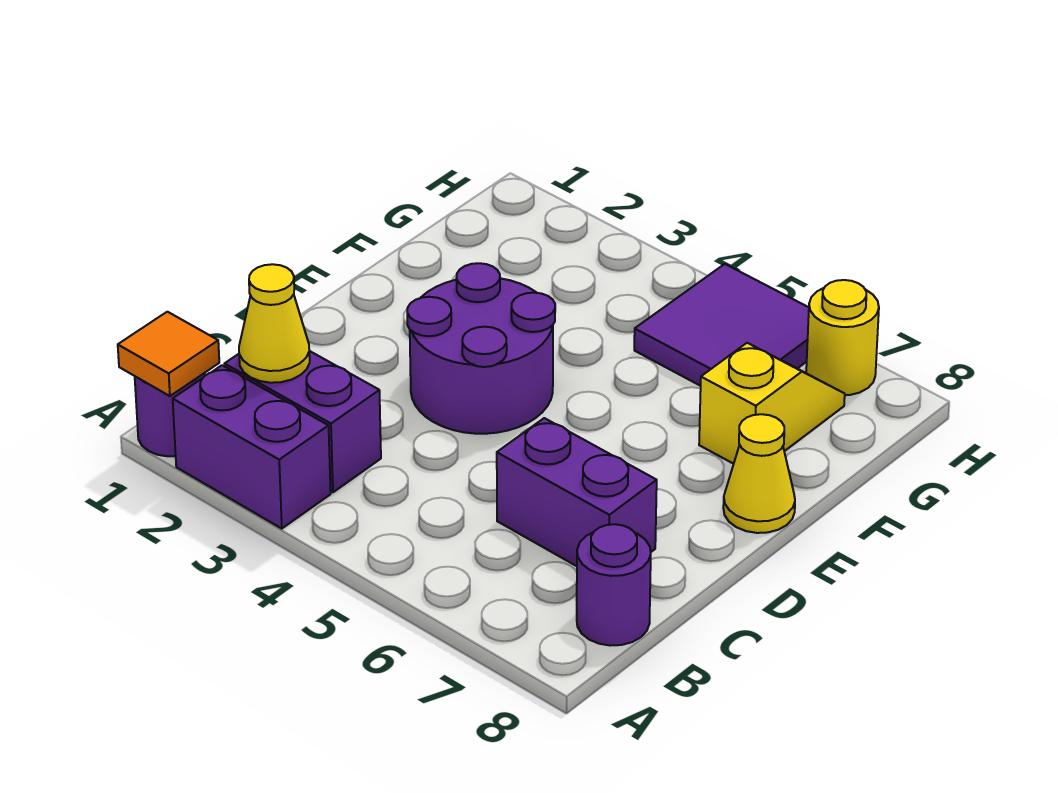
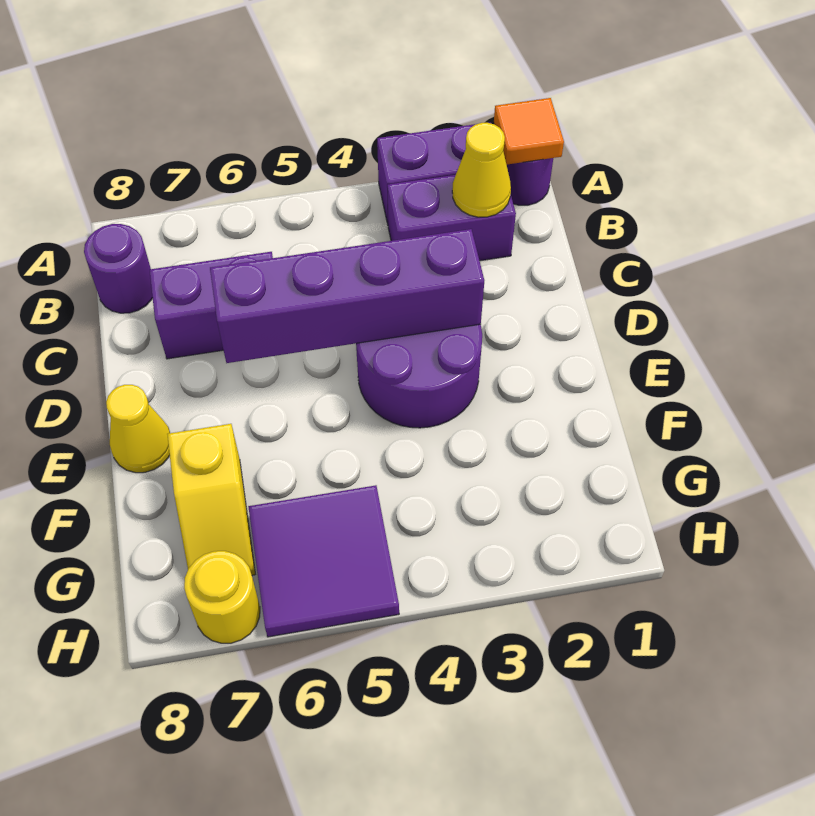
none -> purple 1x4 brick [210,229,484,363]

